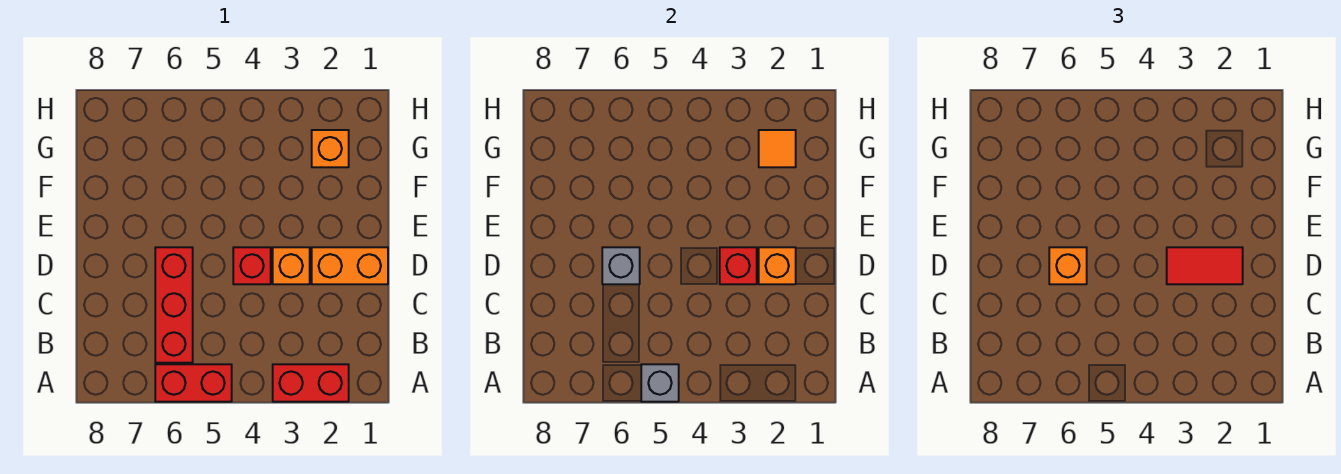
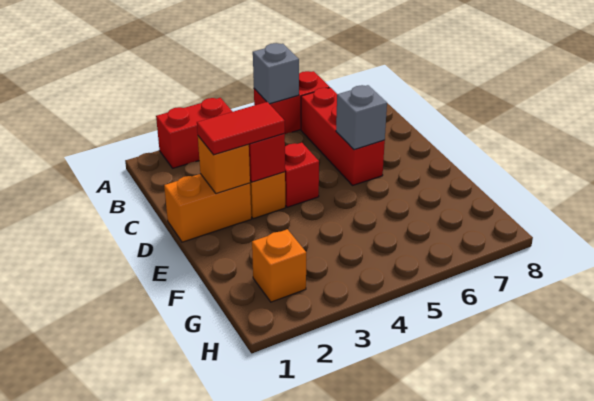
orange 1x1 brick [1049,247,1087,284] -> none
orange 1x1 tile [759,130,796,167] -> none

